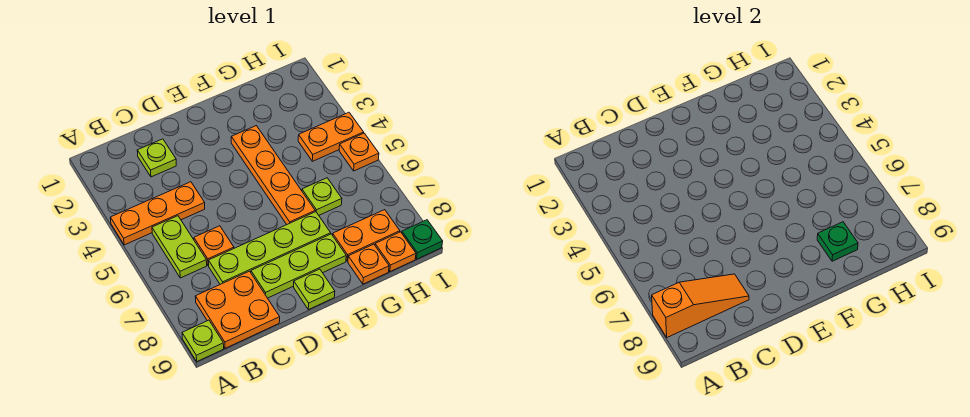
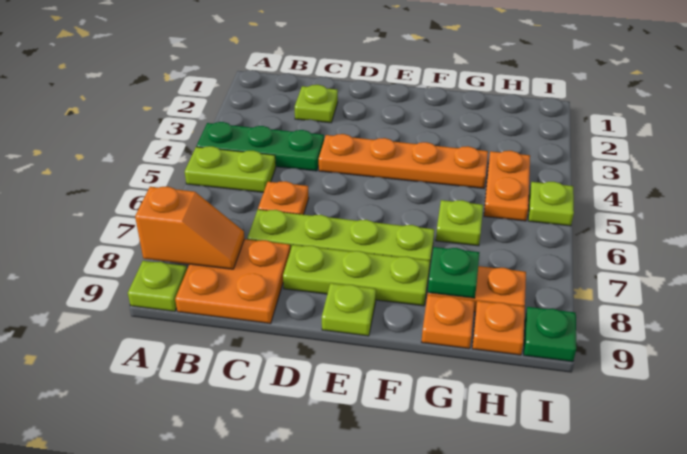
orange 1x3 plate [110,182,205,245] -> green 1x3 plate [197,122,324,171]
orange 1x3 slope [652,274,749,337] -> orange 1x2 slope [135,186,245,269]
lime 1x2 plate [152,216,207,278] -> lime 1x2 plate turned to [185,146,276,193]
orange 1x4 plate [231,126,315,224] -> orange 1x4 plate turned to [319,134,488,189]
orange 1x2 plate [298,112,364,161] -> orange 1x2 plate turned to [484,151,530,221]
orange 1x1 plate [339,133,379,171] -> lime 1x1 plate [528,182,574,226]

